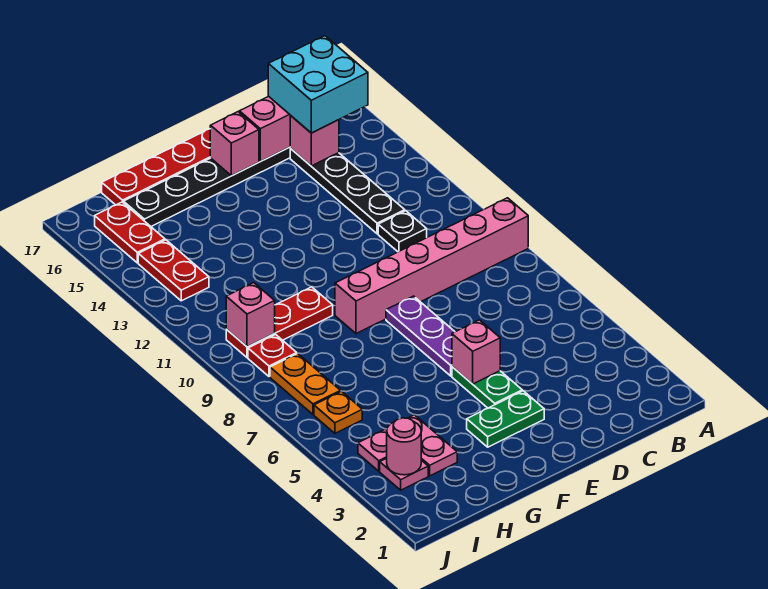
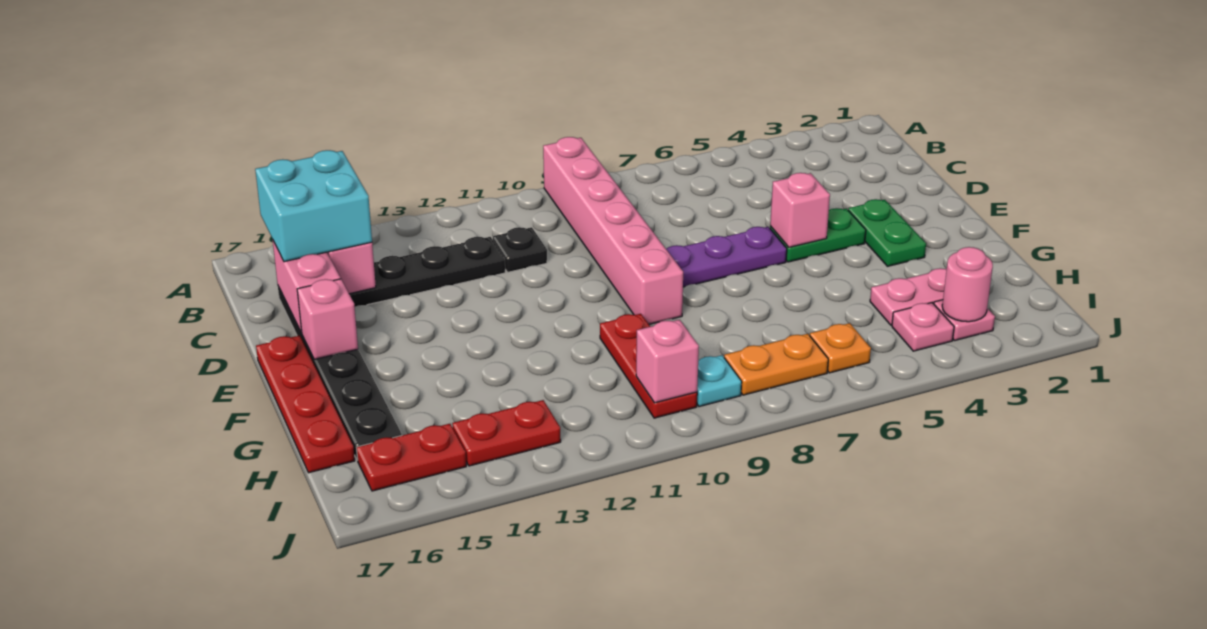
red 1x1 plate [248,335,297,377] -> cyan 1x1 plate [697,355,742,407]

